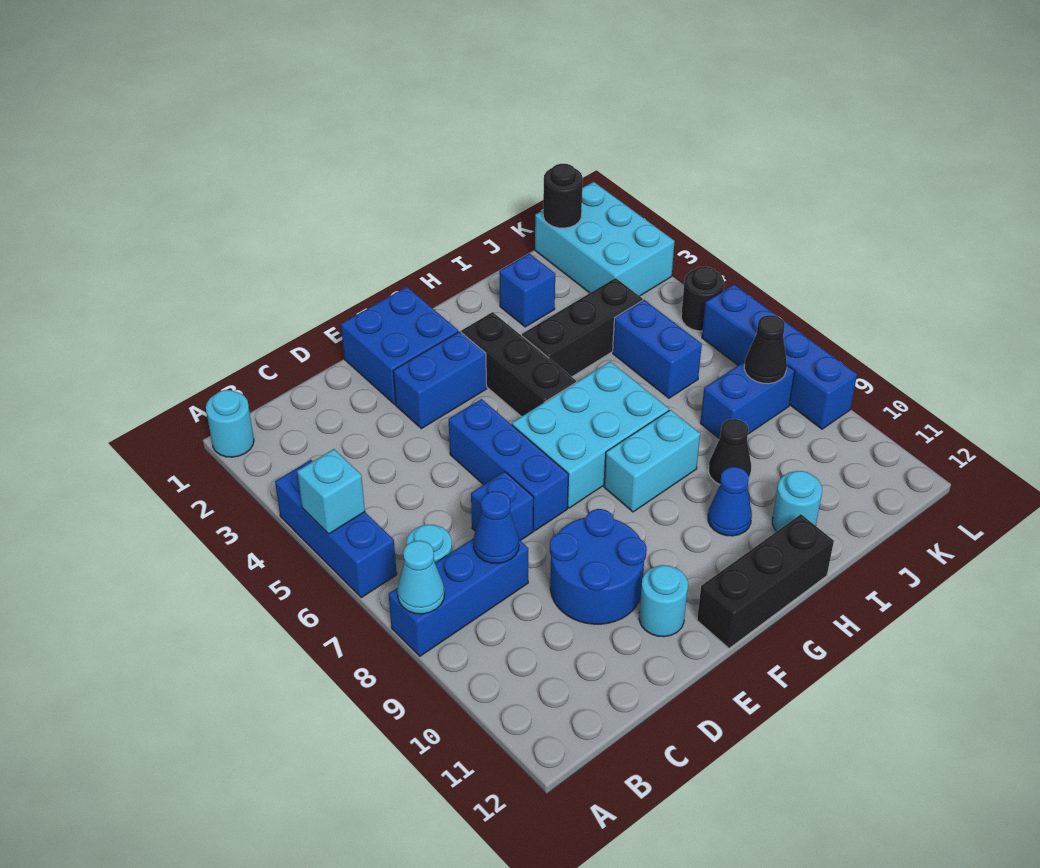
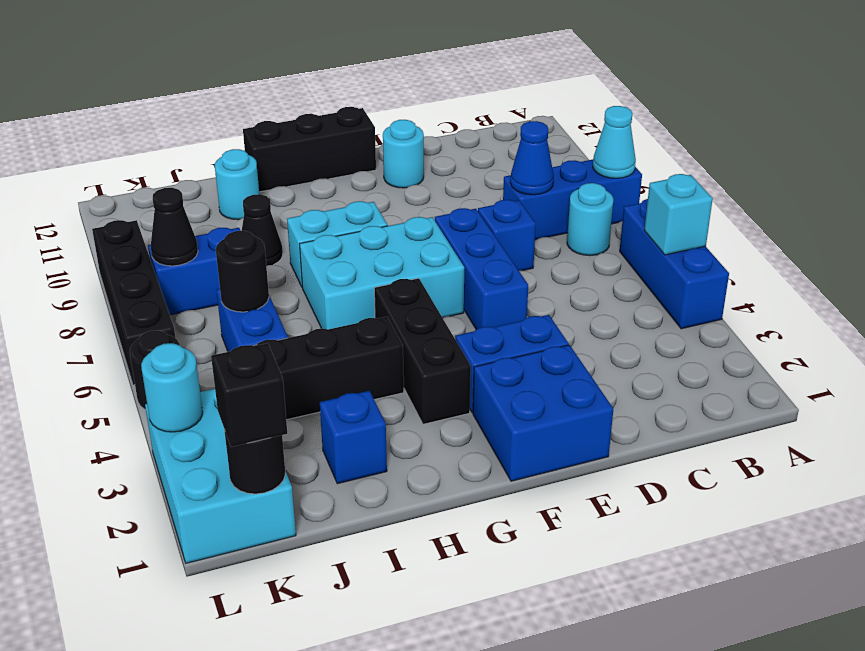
cyan 1x1 round brick [206,390,254,457] -> cyan 1x1 round brick moved to [141,343,203,432]
blue 2x2 round brick [550,509,647,624] -> none
blue 1x1 cone [708,467,752,536] -> none
none -> black 1x1 round brick [216,231,269,312]
none -> black 1x1 brick [211,343,287,447]
blue 1x4 brick [702,284,857,429] -> black 1x4 brick [92,220,175,385]

